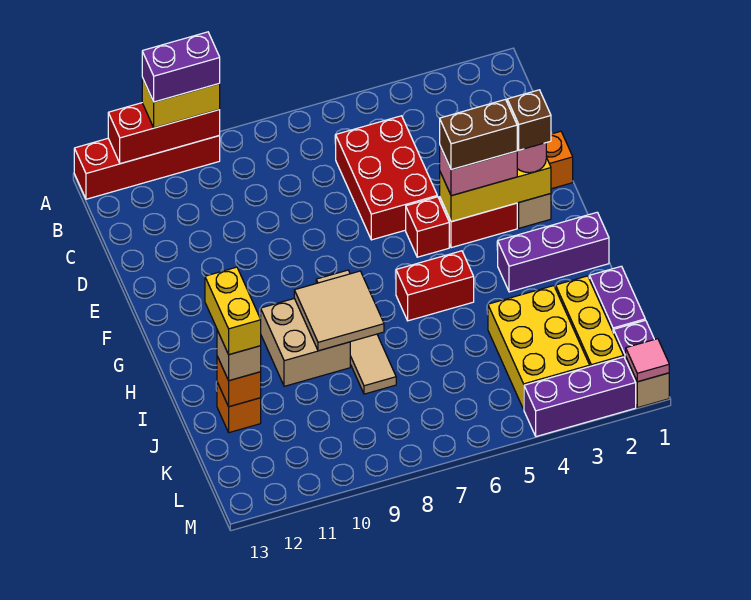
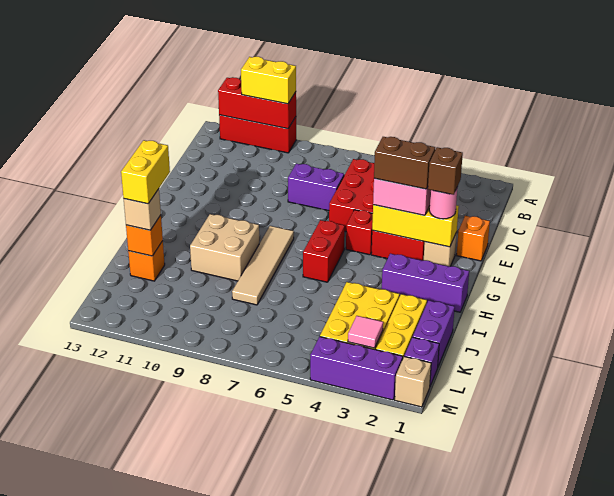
red 1x4 brick [74,136,220,199] -> red 1x3 brick [219,115,296,153]
purple 1x2 brick [142,32,220,102] -> purple 1x2 brick moved to [288,163,344,211]
red 1x2 brick [396,251,474,321] -> red 1x2 brick turned to [303,220,345,282]
tan 2x2 tile [294,271,384,351] -> none
pink 1x1 tile [626,339,669,382] -> pink 1x1 tile moved to [348,316,383,348]

